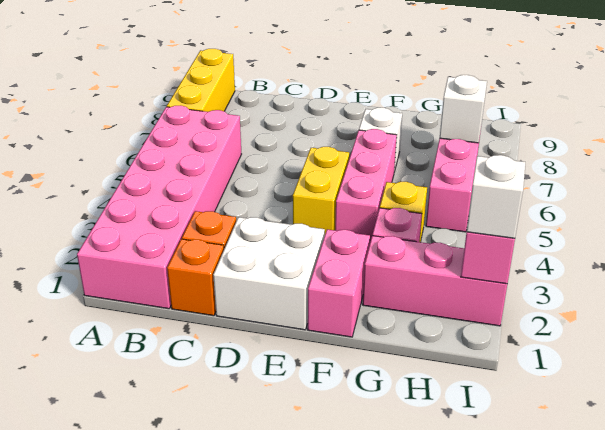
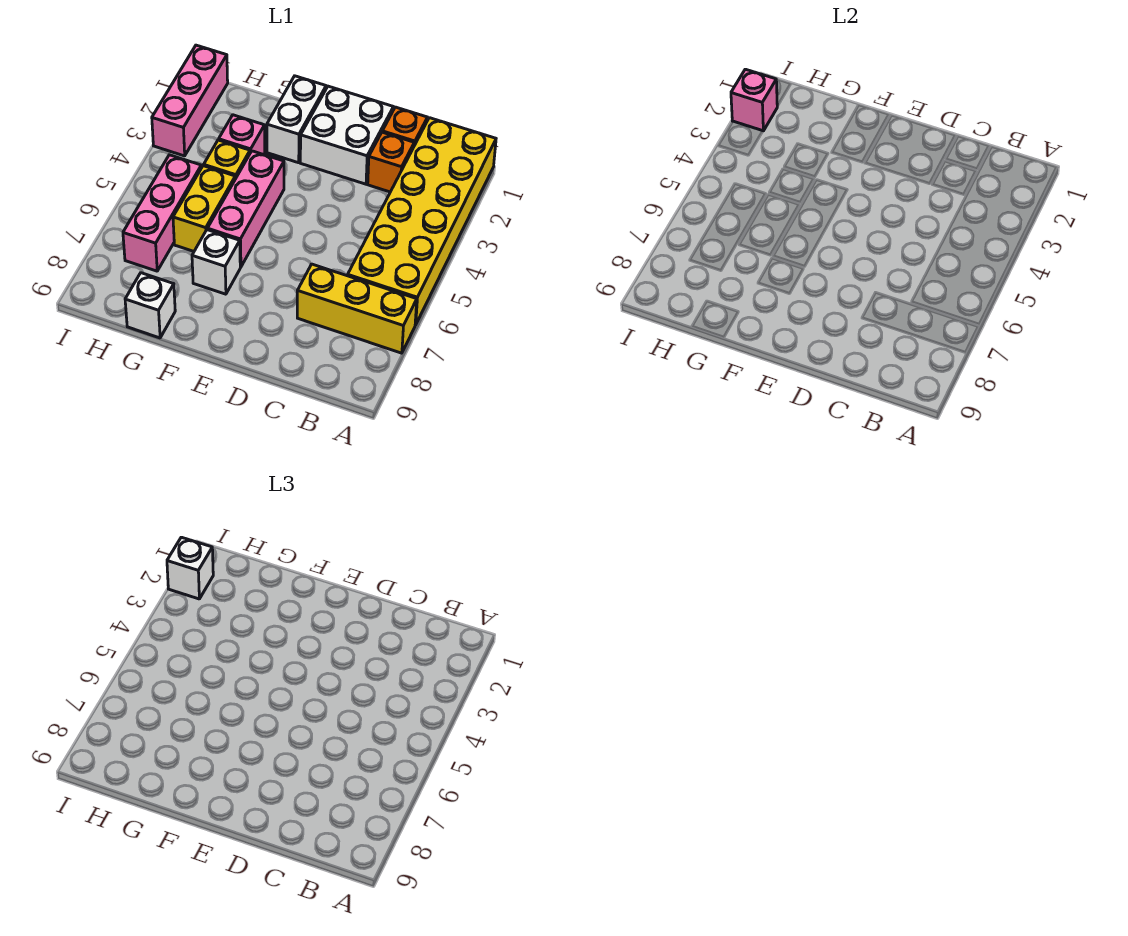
pink 2x6 brick [77,106,241,309] -> yellow 2x6 brick [348,118,496,325]
yellow 1x3 brick [167,49,235,112] -> yellow 1x3 brick turned to [297,264,417,353]
yellow 1x2 brick [293,147,349,234] -> yellow 1x2 brick moved to [173,166,235,251]
pink 1x2 brick [308,229,370,337] -> white 1x2 brick [267,76,326,163]
pink 1x3 brick [363,236,507,326] -> pink 1x3 brick turned to [152,45,228,156]
white 1x1 brick [440,75,487,143] -> white 1x1 brick moved to [125,273,175,338]

